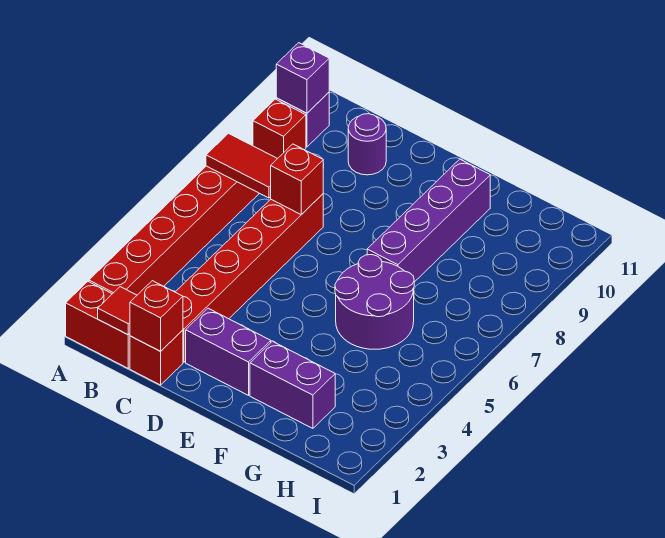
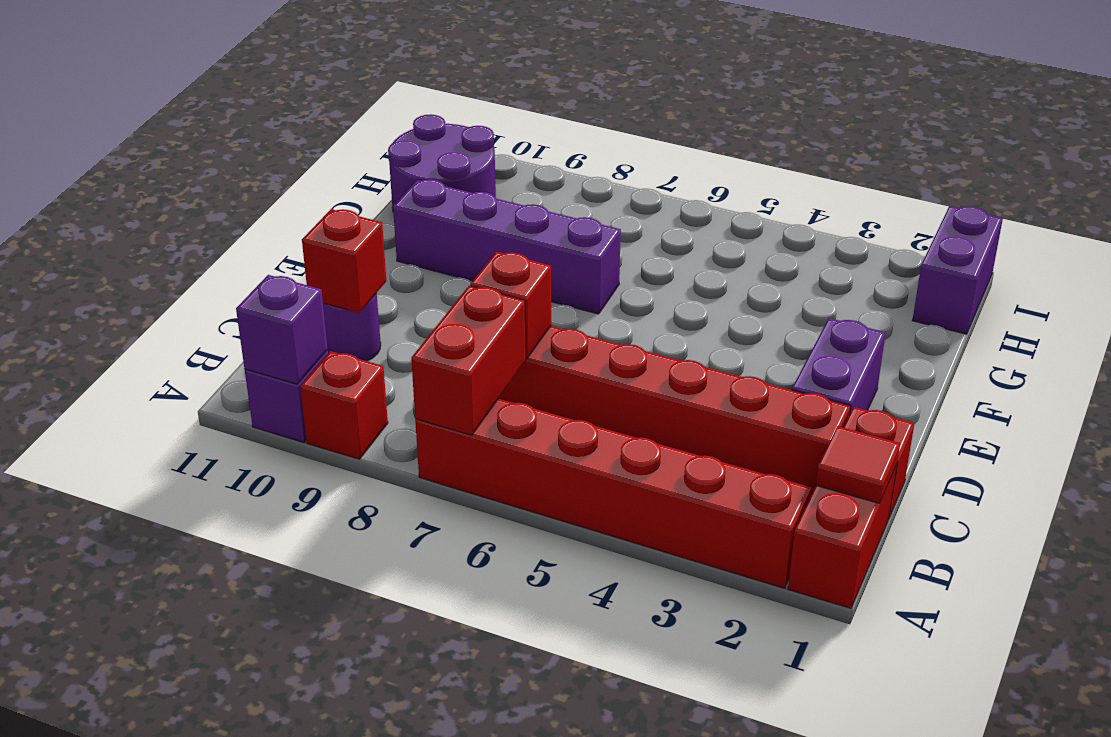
red 1x2 tile [206,133,277,198] -> red 1x2 brick [411,286,526,435]
red 1x1 brick [130,281,183,351] -> red 1x1 brick moved to [302,209,386,313]
purple 1x2 brick [250,341,335,428] -> purple 1x2 brick moved to [912,206,1003,334]
purple 2x2 round brick [335,255,414,349] -> purple 2x2 round brick moved to [388,115,496,208]

